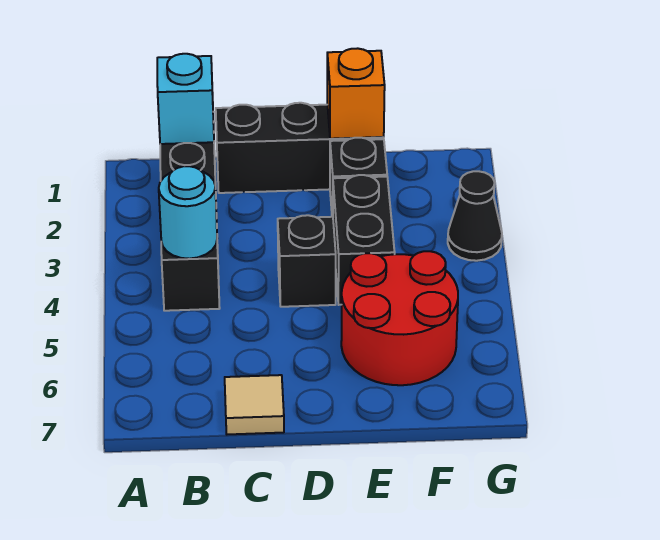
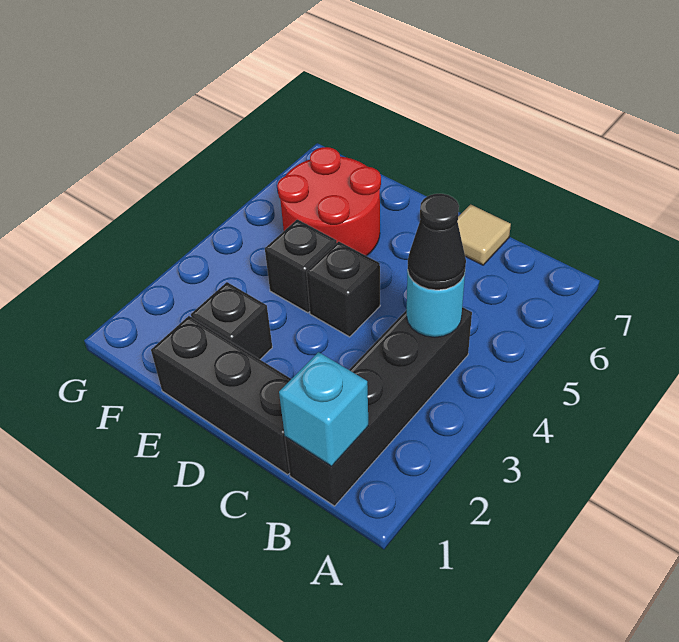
orange 1x1 brick [327,48,385,139] -> none
black 1x2 brick [333,175,395,305] -> black 1x1 brick [265,219,337,313]
black 1x1 cone [448,171,502,261] -> black 1x1 cone moved to [408,194,466,290]

